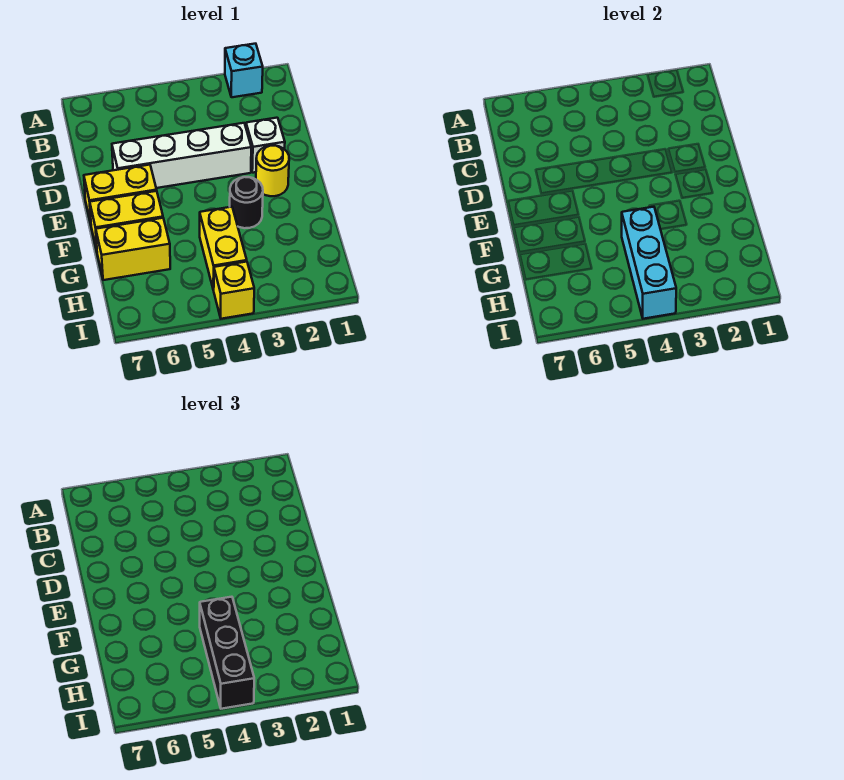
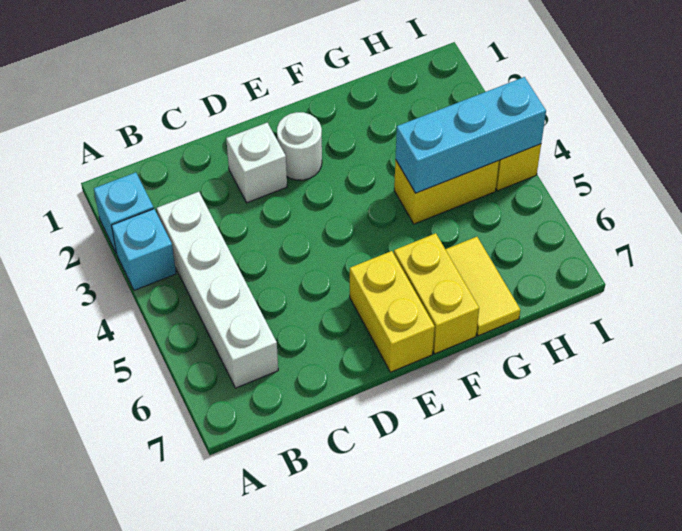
none -> cyan 1x1 brick [112,209,176,290]
white 1x4 brick [112,123,251,188] -> white 1x4 brick moved to [157,192,278,388]
yellow 1x1 round brick [256,145,289,196] -> white 1x1 round brick [277,112,322,180]
black 1x1 round brick [230,177,263,228] -> none
black 1x3 brick [200,597,254,709] -> none
yellow 1x2 brick [96,218,170,280] -> yellow 1x2 tile [445,237,520,336]

